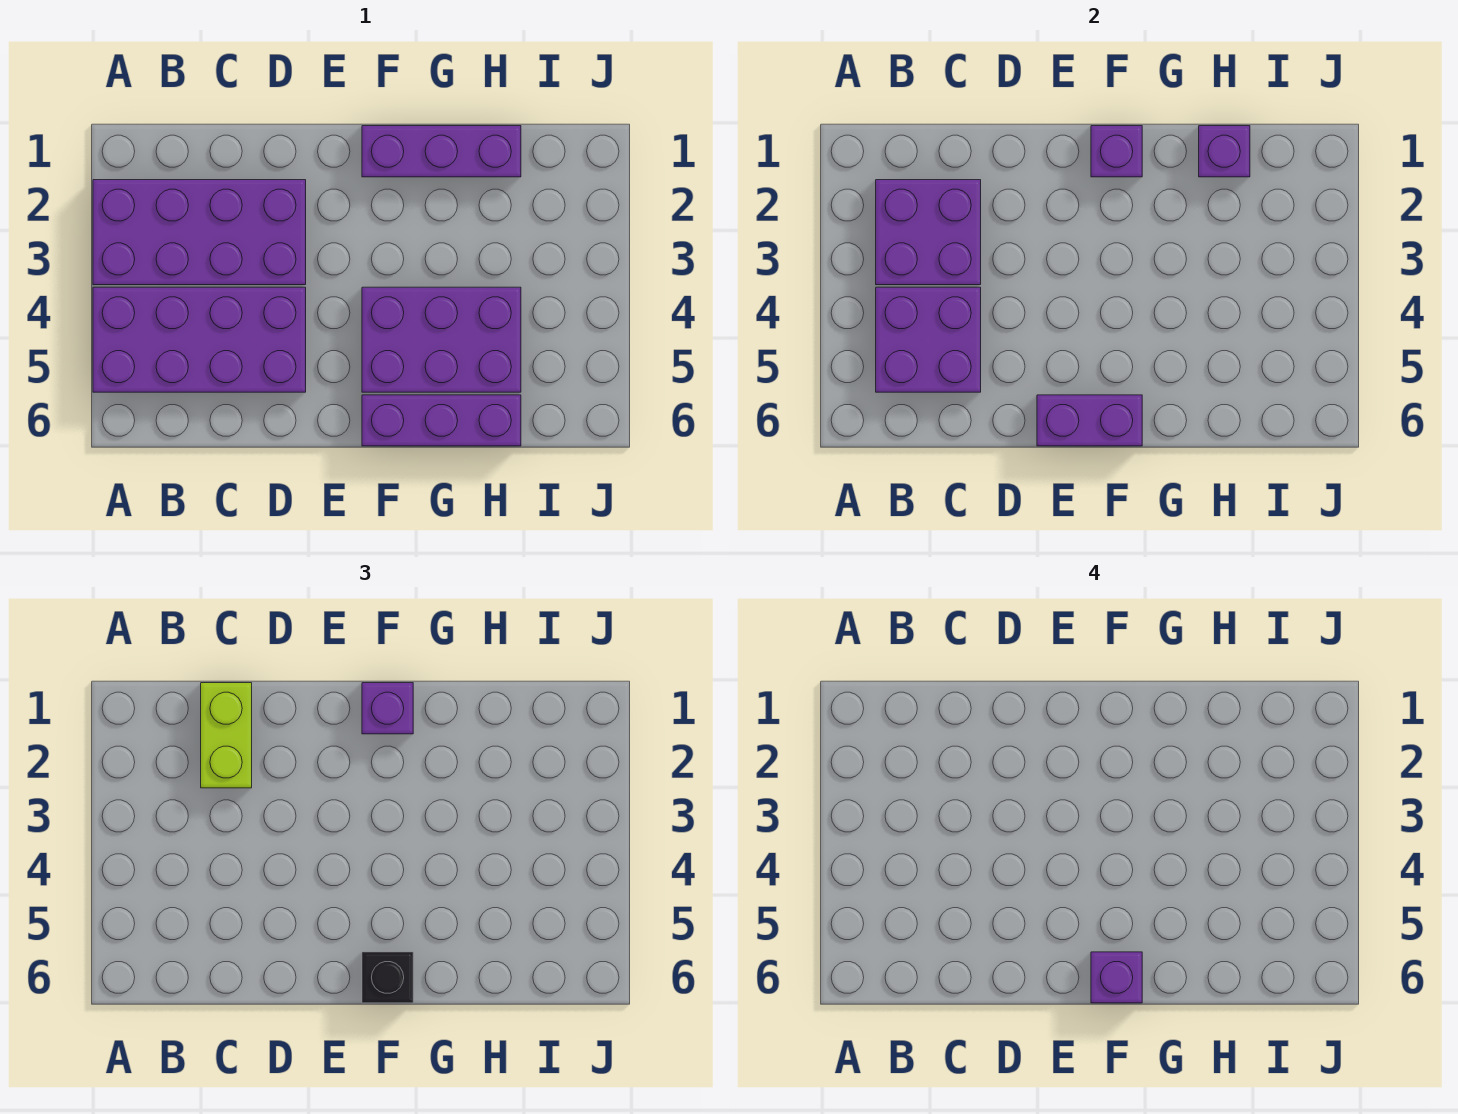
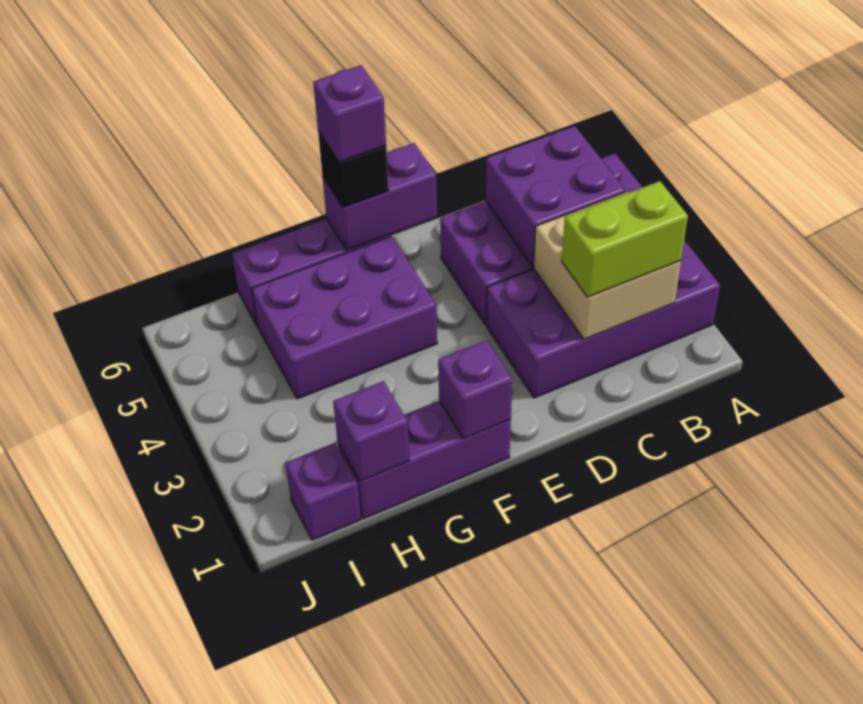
purple 2x2 brick [876,180,981,285] -> tan 2x2 brick [534,192,681,339]
lime 1x2 brick [201,683,252,788] -> lime 1x2 brick turned to [562,181,688,297]
purple 1x1 brick [362,683,413,734] -> purple 1x1 brick moved to [286,443,361,540]

